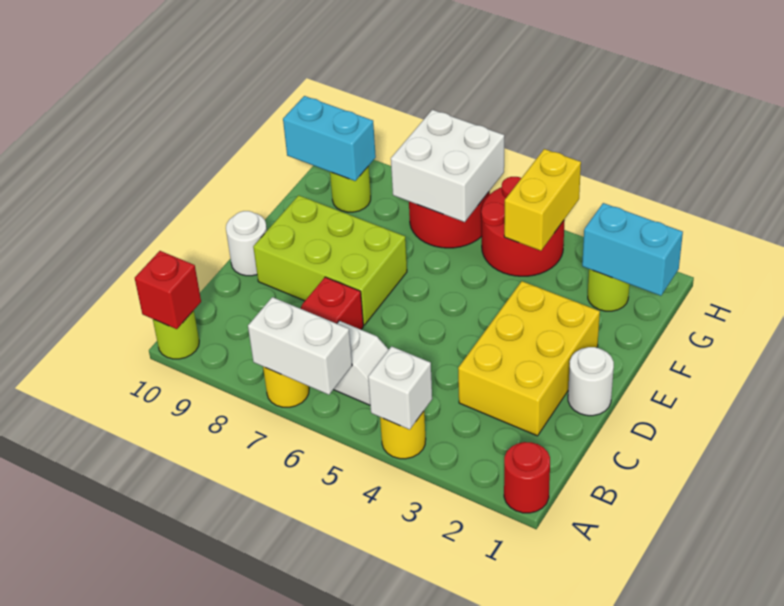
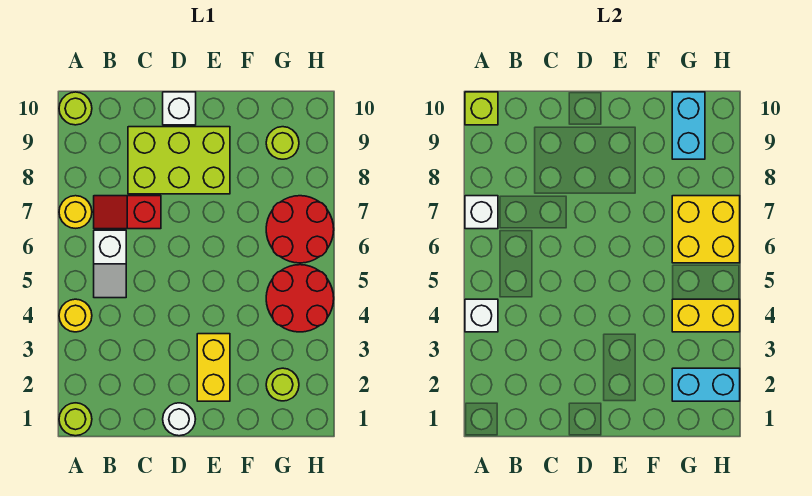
red 1x1 round brick [504,442,550,513] -> lime 1x1 round brick [59,403,92,436]
white 1x2 brick [248,297,352,395] -> white 1x1 brick [465,196,498,229]
red 1x1 brick [135,251,201,329] -> lime 1x1 brick [465,92,498,125]
yellow 2x3 brick [458,281,600,436] -> yellow 1x2 brick [197,334,230,401]
lime 2x3 brick [253,195,407,325] -> lime 2x3 brick turned to [128,127,230,194]
white 1x1 round brick [226,211,267,276] -> white 1x1 brick [163,92,196,125]
cyan 1x2 brick [582,203,683,296] -> cyan 1x2 brick turned to [672,368,740,401]
white 2x2 brick [391,110,504,222] -> yellow 2x2 brick [672,196,740,263]

